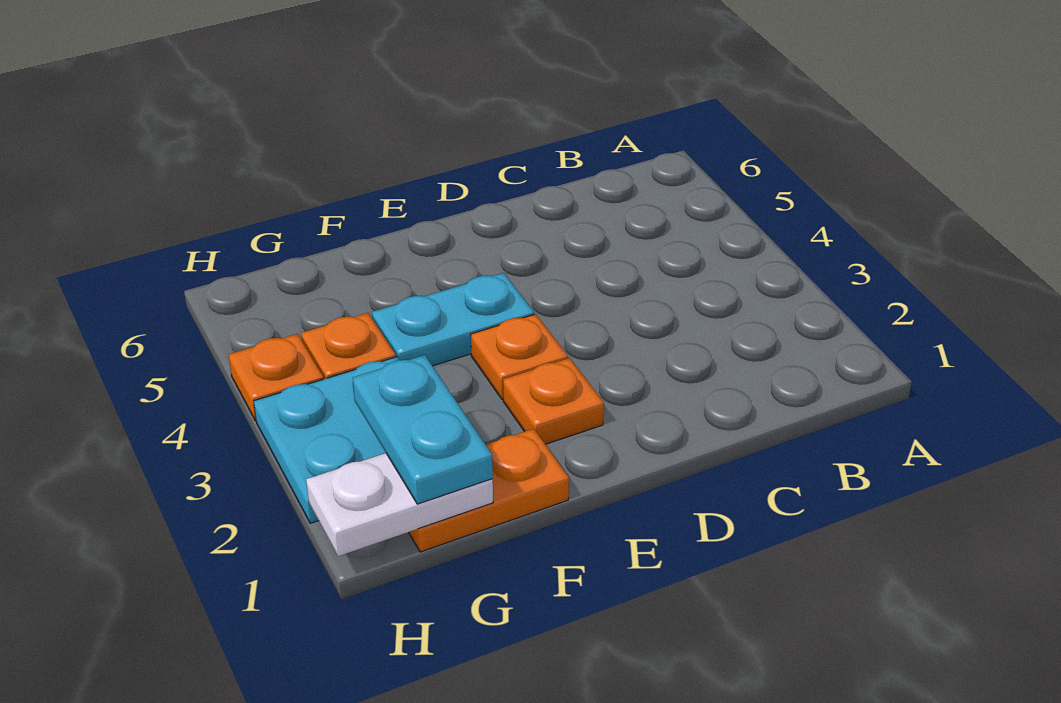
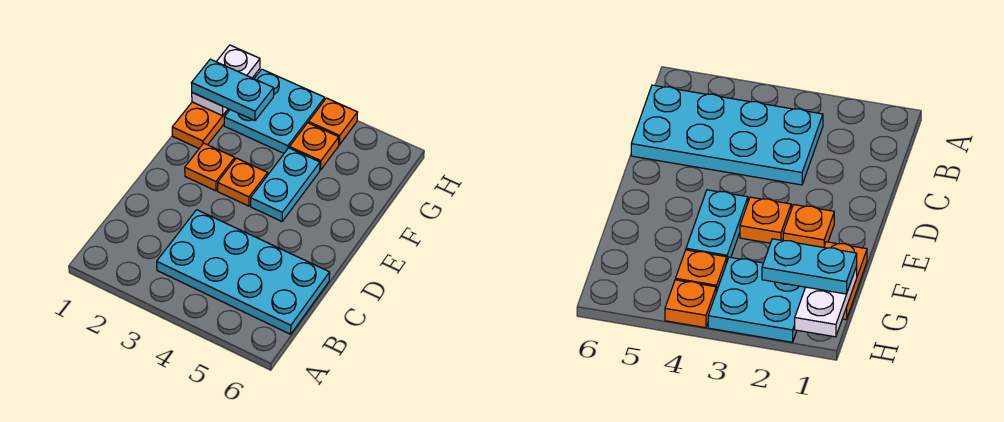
none -> cyan 2x4 plate [157,210,330,334]

